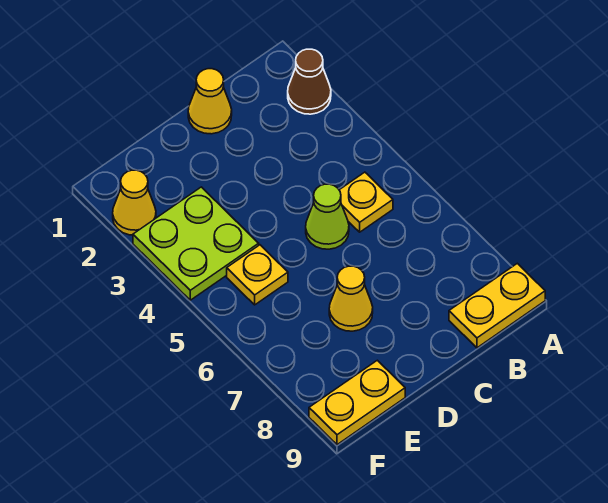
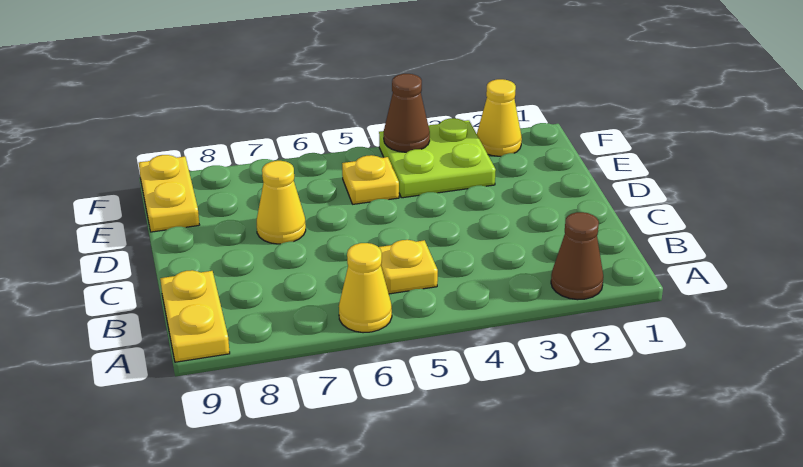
yellow 1x1 cone [188,69,232,134] -> yellow 1x1 cone moved to [339,243,392,333]
lime 1x1 cone [306,184,349,249] -> none
none -> brown 1x1 cone [384,74,430,152]

